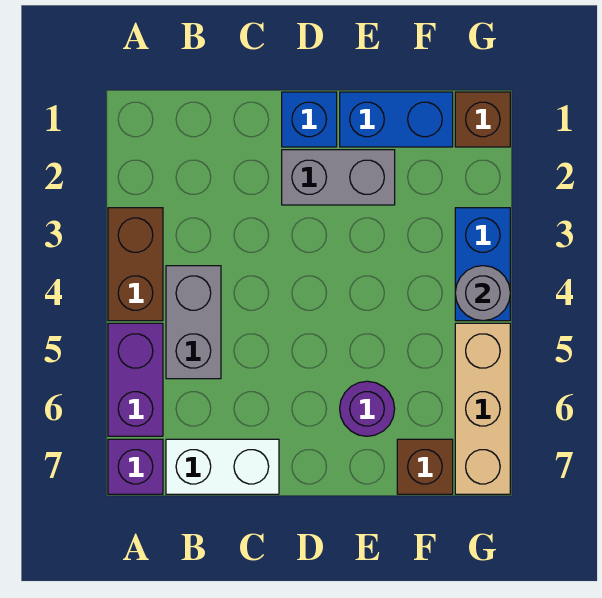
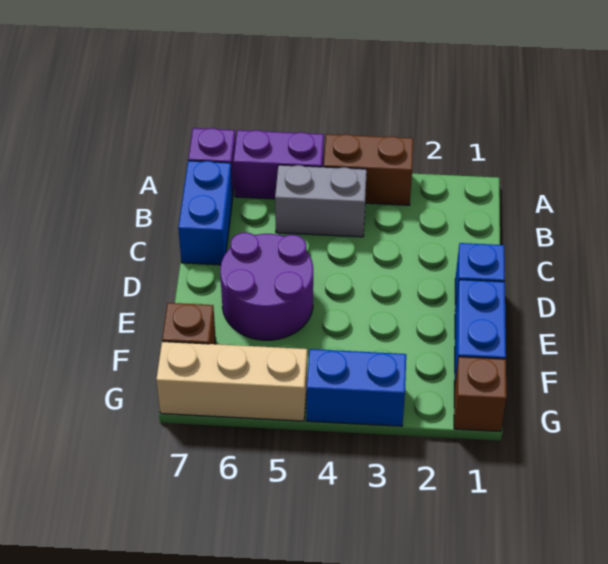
white 1x2 brick [166,439,279,494] -> blue 1x2 brick [178,161,233,265]
grey 1x2 brick [282,150,395,205] -> none
purple 1x1 round brick [340,381,395,436] -> purple 2x2 round brick [220,232,313,340]
grey 1x1 round brick [455,266,510,321] -> none

